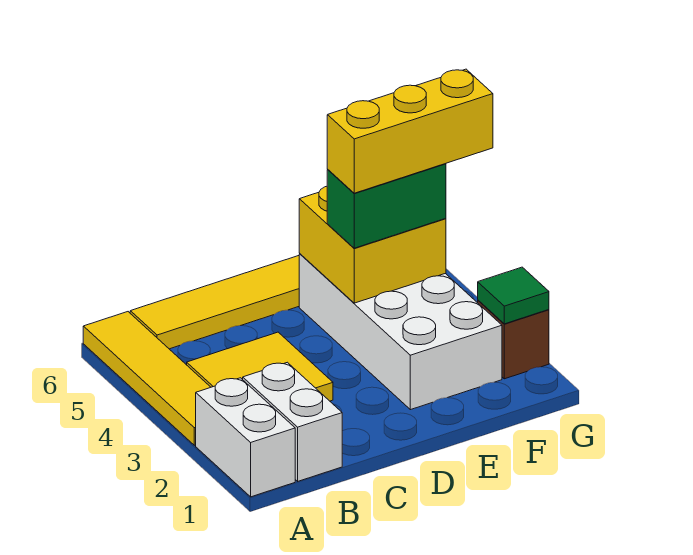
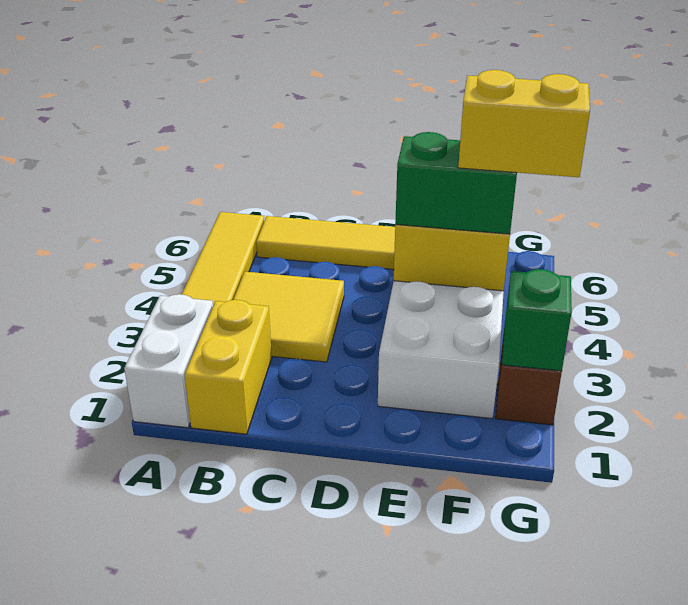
white 1x2 brick [243,362,342,481] -> yellow 1x2 brick [185,300,272,434]
yellow 1x3 brick [327,69,493,193] -> yellow 1x2 brick [458,70,590,177]
green 1x1 tile [478,267,549,324] -> green 1x1 brick [502,269,572,371]

